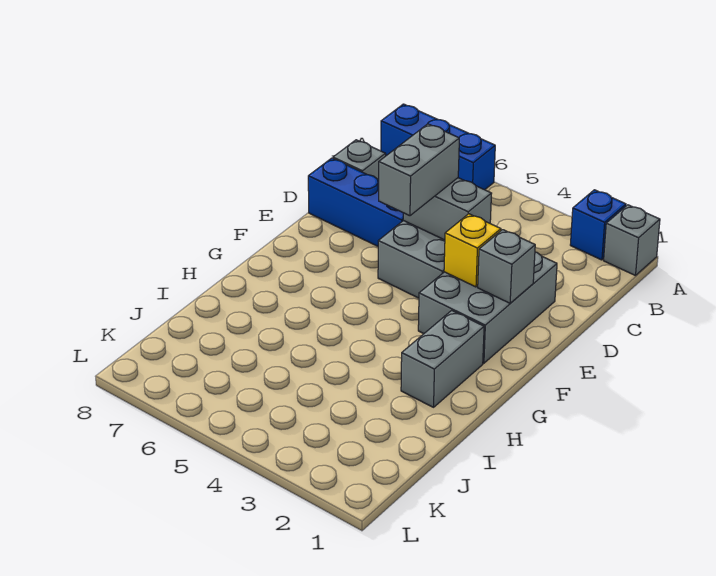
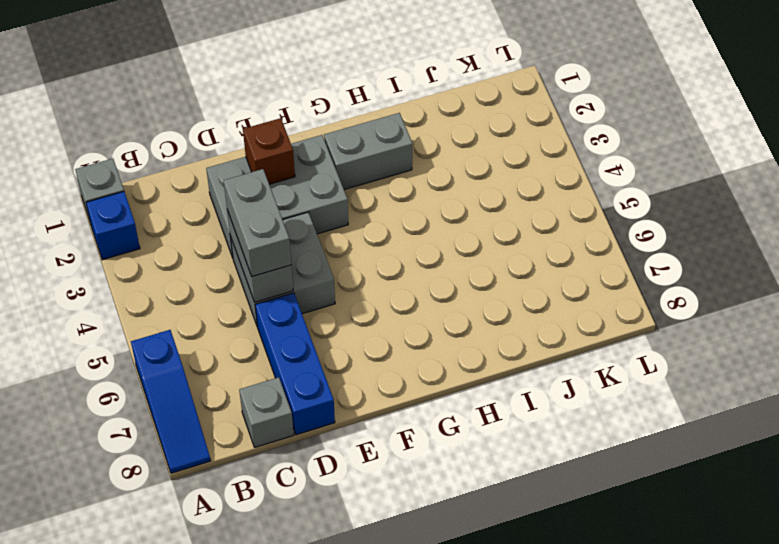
blue 1x3 brick [381,104,495,190] -> blue 1x3 slope [131,330,211,473]
grey 1x2 brick [379,124,459,216] -> grey 1x2 brick turned to [223,169,291,276]
grey 1x1 brick [478,230,535,303] -> brown 1x1 brick [243,118,295,184]
yellow 1x1 brick [444,214,501,287] -> none

